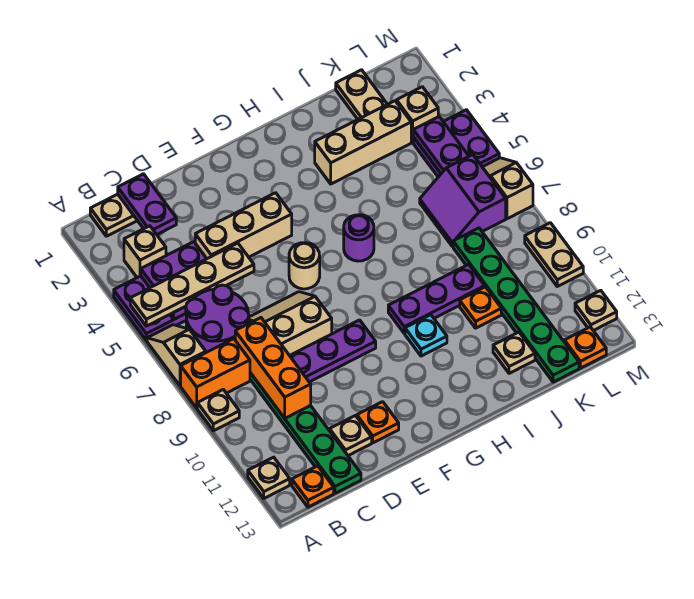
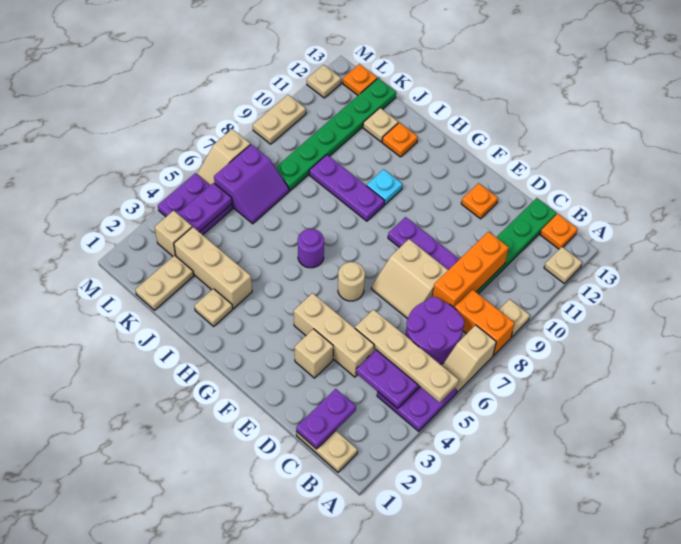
tan 1x1 brick [124,226,166,277] -> tan 1x1 brick moved to [295,329,333,378]
tan 1x1 plate [330,416,372,456] -> tan 1x1 plate moved to [194,289,233,326]
orange 1x1 plate [460,287,501,328] -> orange 1x1 plate moved to [382,123,418,157]

